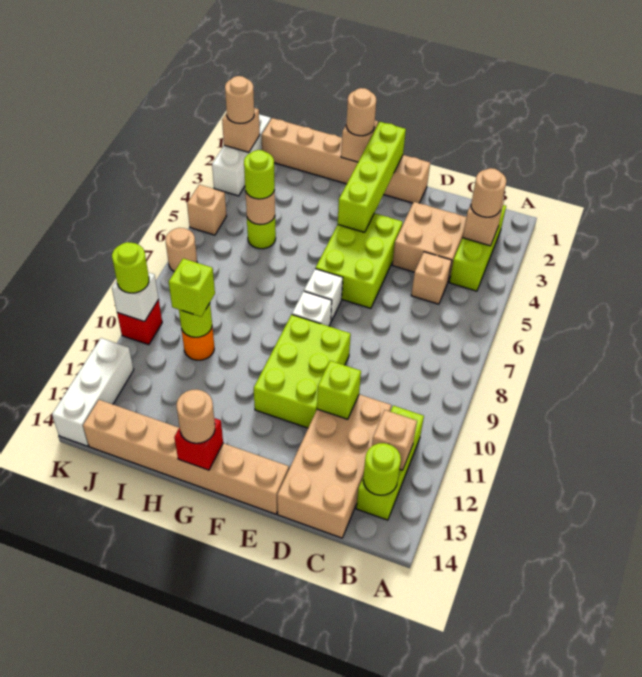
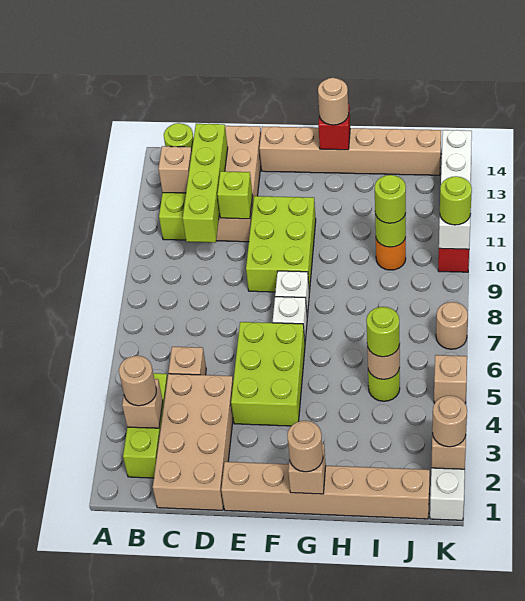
tan 2x2 brick [392,202,466,281] -> tan 2x4 brick [153,374,233,510]
lime 1x4 brick [338,122,406,232] -> lime 1x4 brick moved to [183,124,228,243]
lime 1x1 brick [169,258,215,317] -> lime 1x1 round brick [375,175,406,223]

